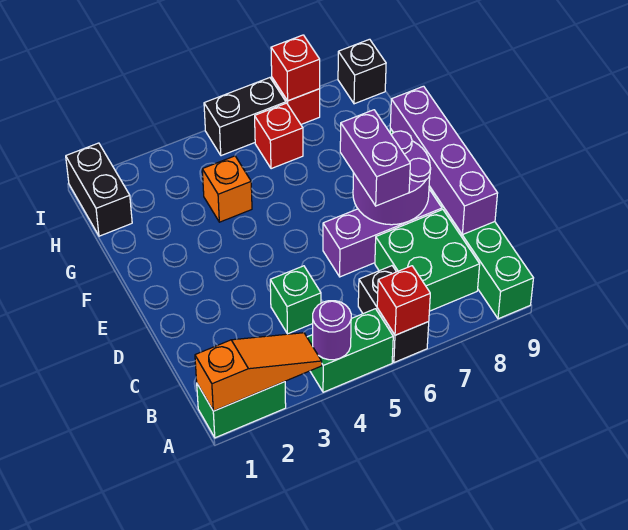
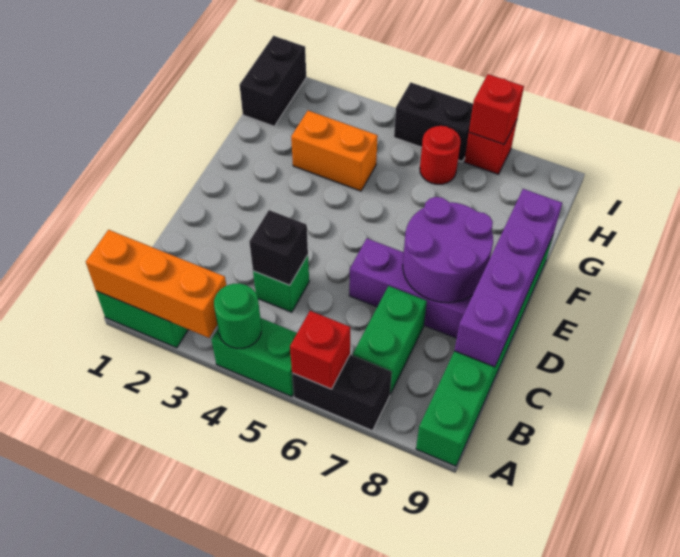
orange 1x3 slope [195,333,322,411] -> orange 1x3 brick [86,230,226,338]
purple 1x1 round brick [313,301,351,360] -> green 1x1 round brick [214,283,261,349]
black 1x2 brick [358,266,429,362] -> black 1x2 brick turned to [292,355,392,431]
green 2x2 brick [375,210,480,311] -> green 1x2 brick [353,286,427,394]
purple 1x2 brick [340,110,410,206] -> none
orange 1x1 brick [202,156,252,222] -> orange 1x2 brick [291,111,378,191]
red 1x1 brick [255,103,303,169] -> red 1x1 round brick [420,126,461,184]
black 1x1 brick [338,39,386,104] -> black 1x1 brick moved to [249,210,308,285]

